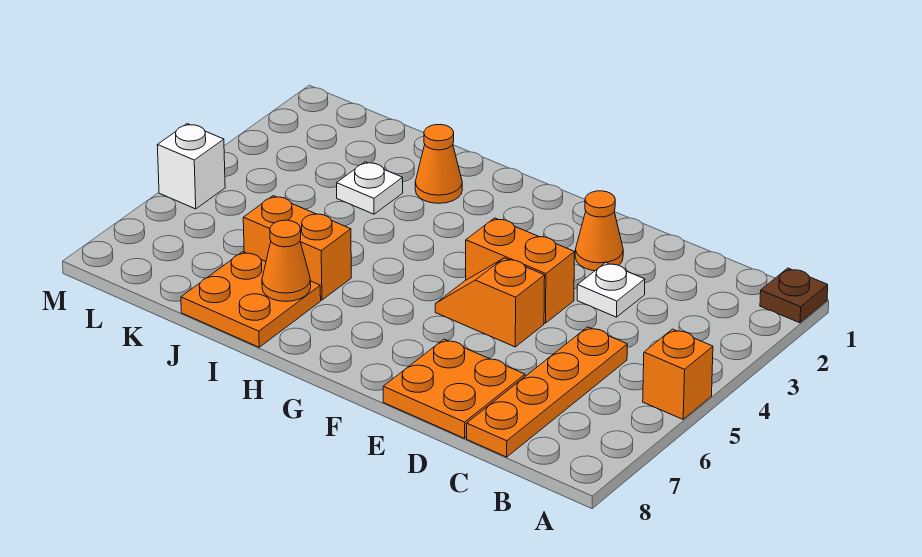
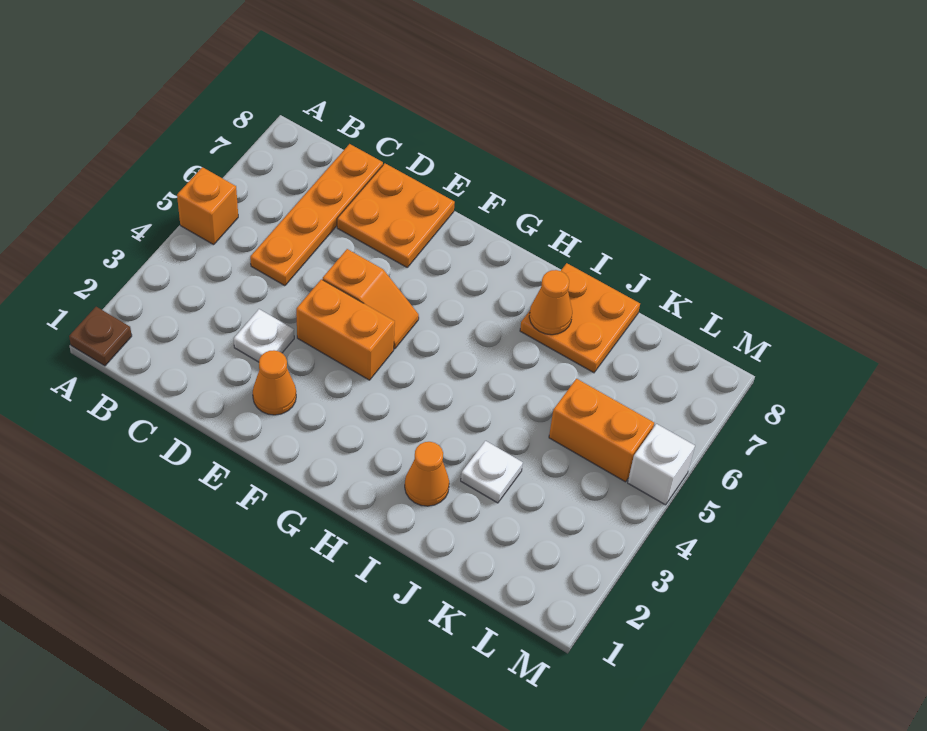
orange 1x2 brick [243,196,351,300] -> orange 1x2 brick moved to [549,379,654,482]

